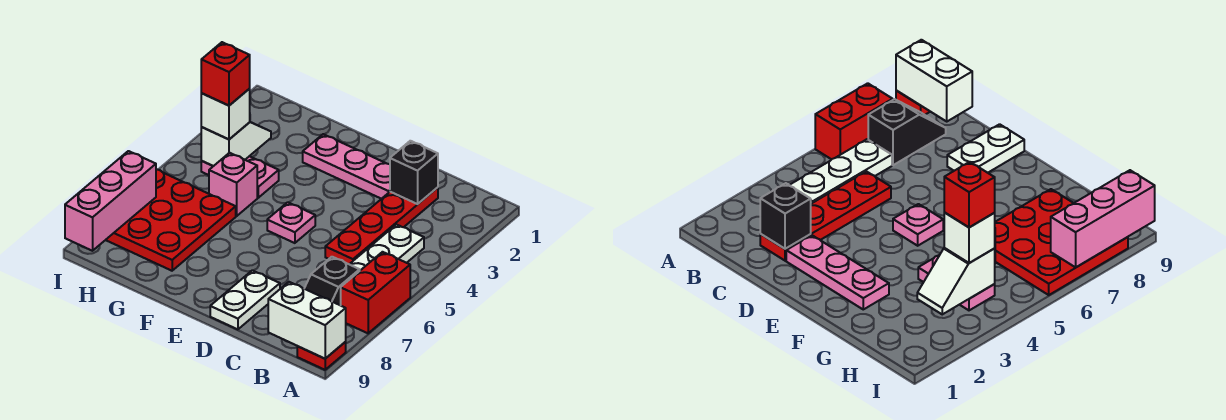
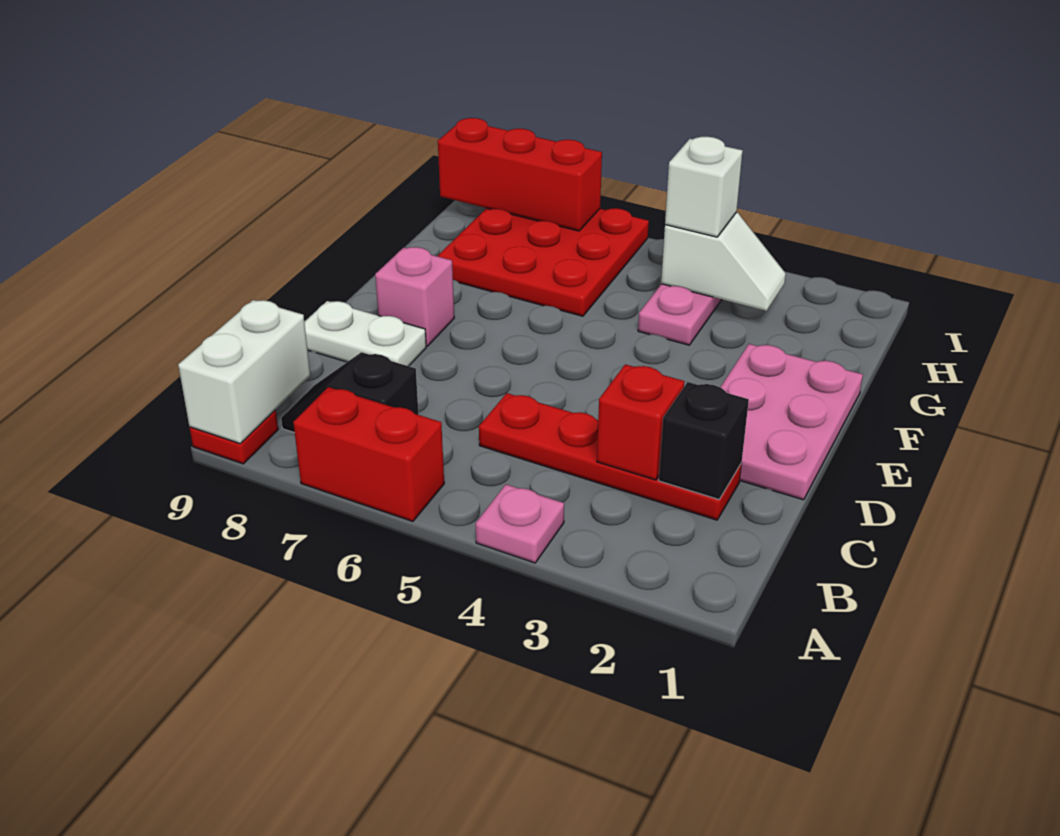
white 1x3 plate [349,225,424,270] -> none
pink 1x3 plate [303,134,390,199] -> pink 2x3 plate [720,344,863,500]
pink 1x1 plate [267,202,315,243] -> pink 1x1 plate moved to [476,484,564,563]
pink 1x1 brick [209,153,257,216] -> pink 1x1 brick moved to [375,247,454,346]
red 1x1 brick [201,42,250,106] -> red 1x1 brick moved to [597,364,684,480]
pink 1x3 brick [65,151,156,251] -> red 1x3 brick [438,118,602,231]

